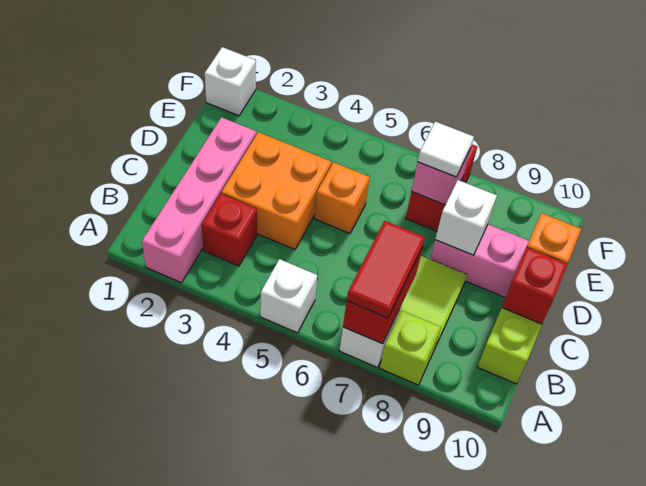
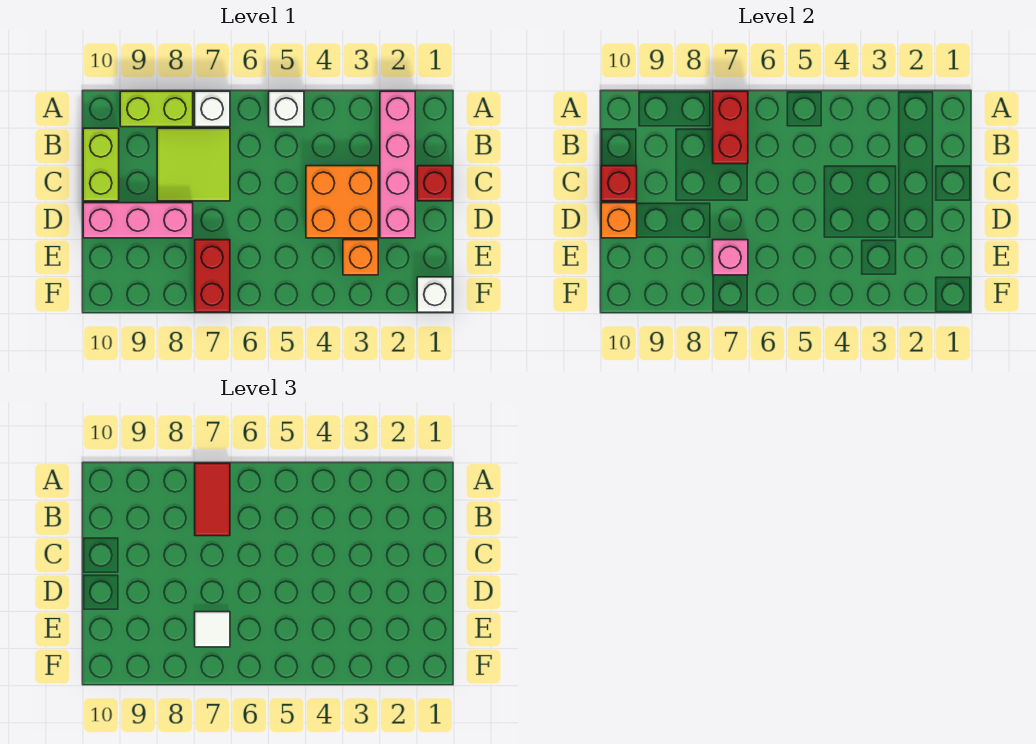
lime 1x1 brick [380,311,441,385] -> lime 1x2 brick [120,91,193,127]
red 1x1 brick [202,194,257,266] -> red 1x1 brick moved to [417,166,452,201]
orange 1x1 brick [315,162,370,233] -> orange 1x1 brick moved to [343,240,378,275]
white 1x1 brick [435,180,497,255] -> none

